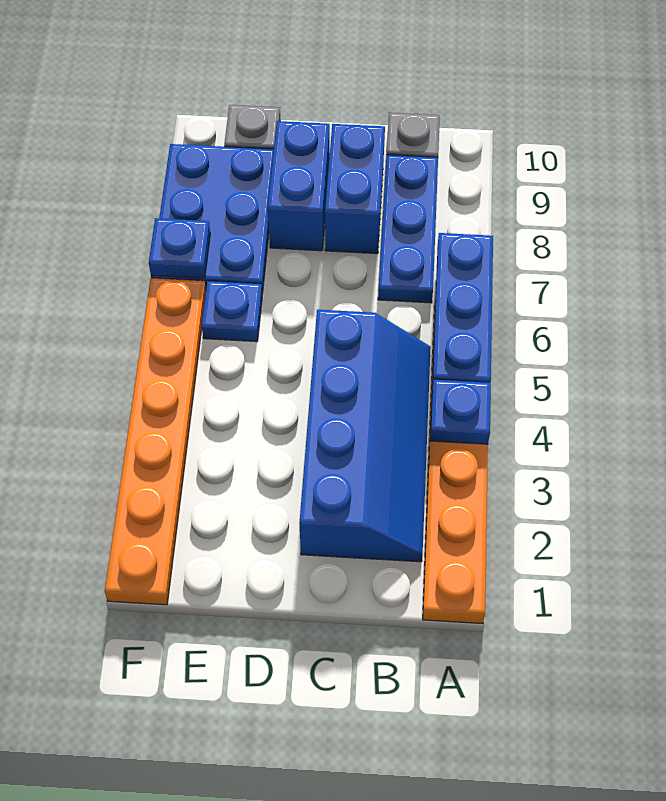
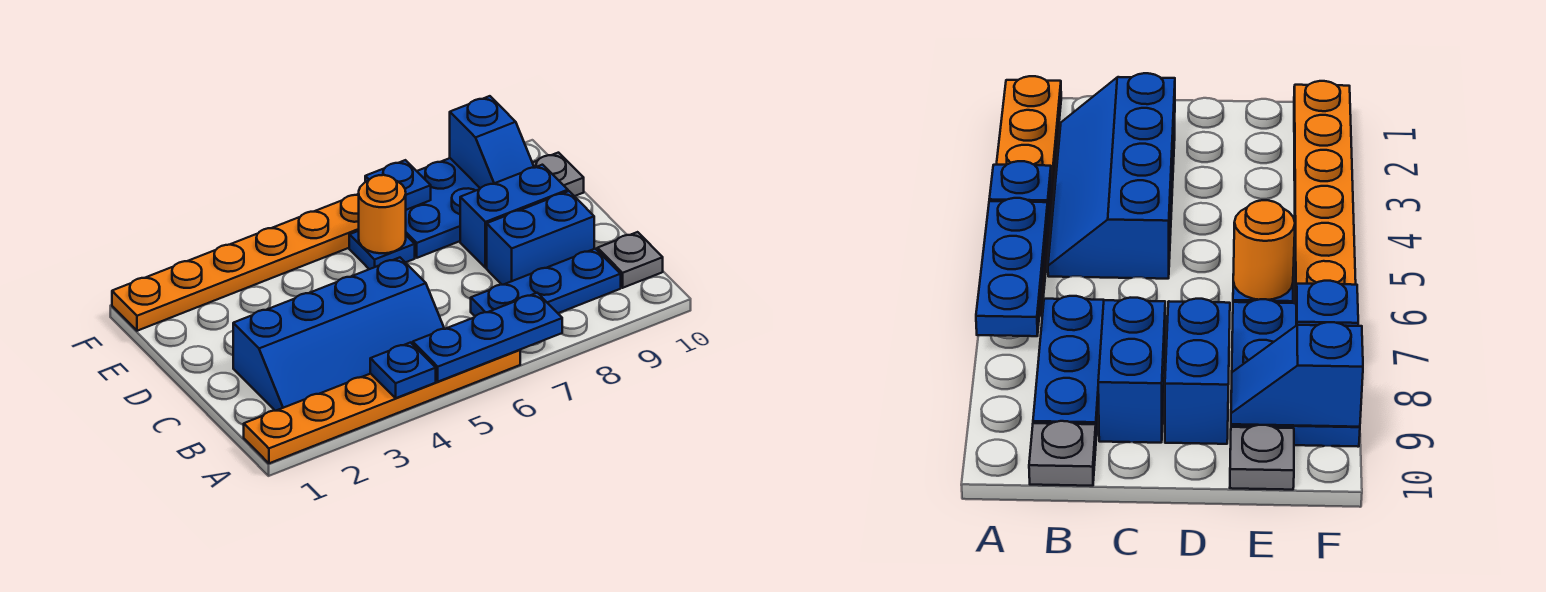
none -> orange 1x1 round brick [359,175,406,253]
none -> blue 1x2 slope [450,96,534,188]

